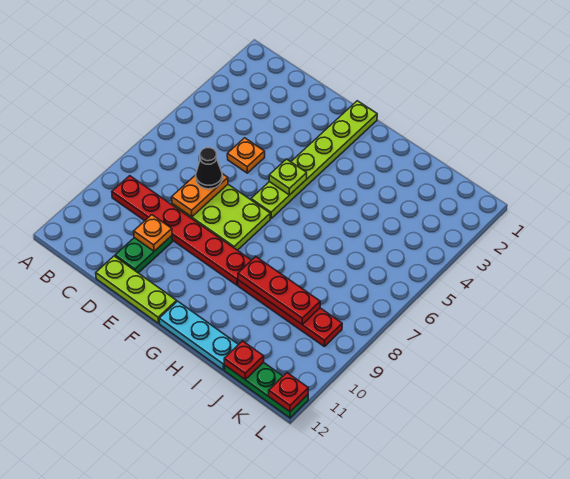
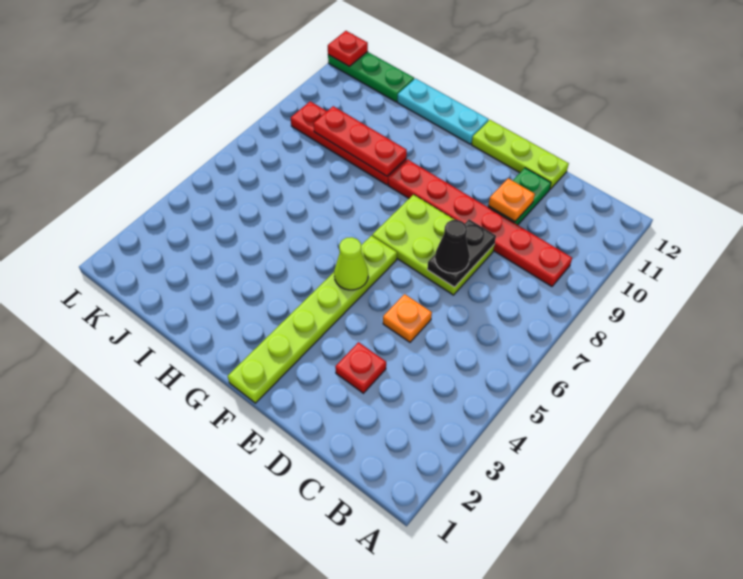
orange 1x2 plate [172,174,228,217] -> black 1x2 plate [427,219,496,287]
lime 1x1 plate [269,159,307,195] -> lime 1x1 cone [334,237,368,290]
red 1x1 plate [224,341,264,380] -> red 1x1 plate moved to [335,342,386,393]

